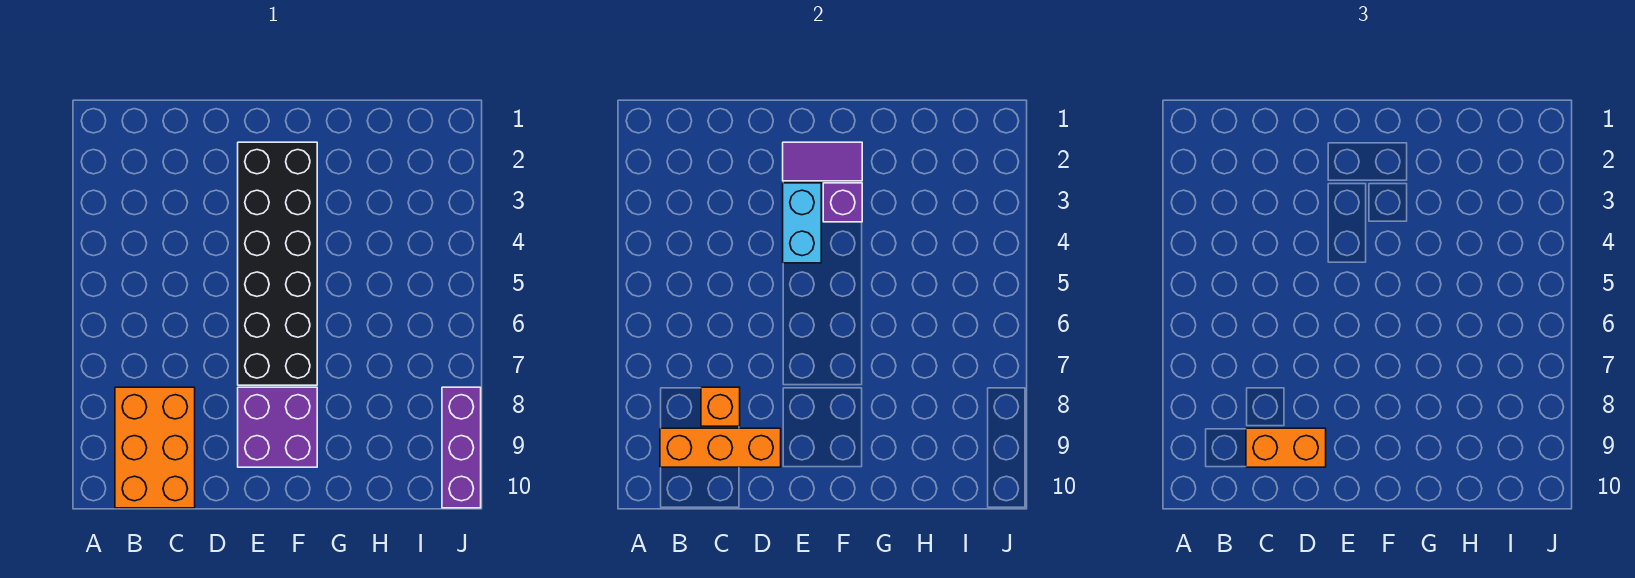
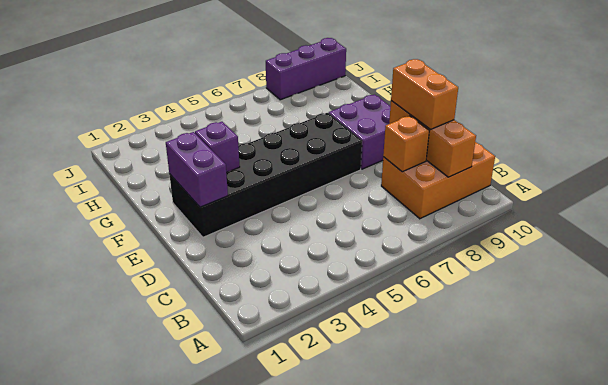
purple 1x2 tile [783,142,862,181] -> purple 1x2 brick [166,132,228,207]
cyan 1x2 brick [783,183,821,263] -> none

